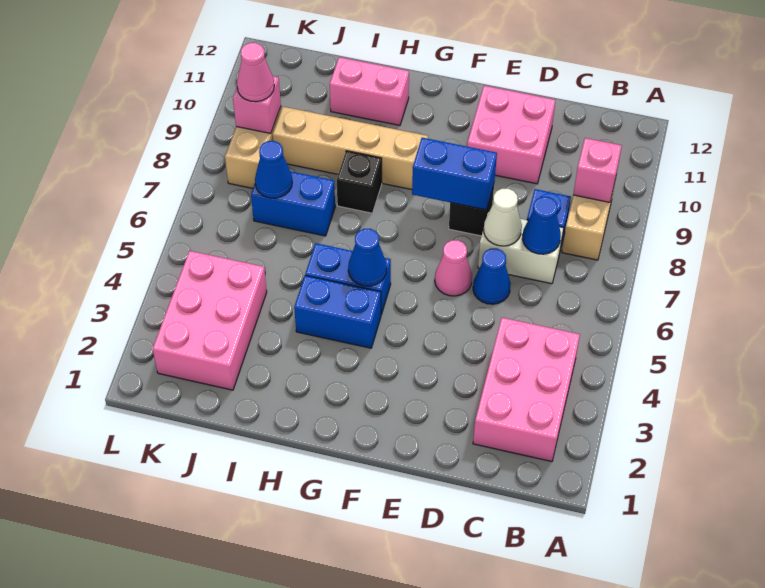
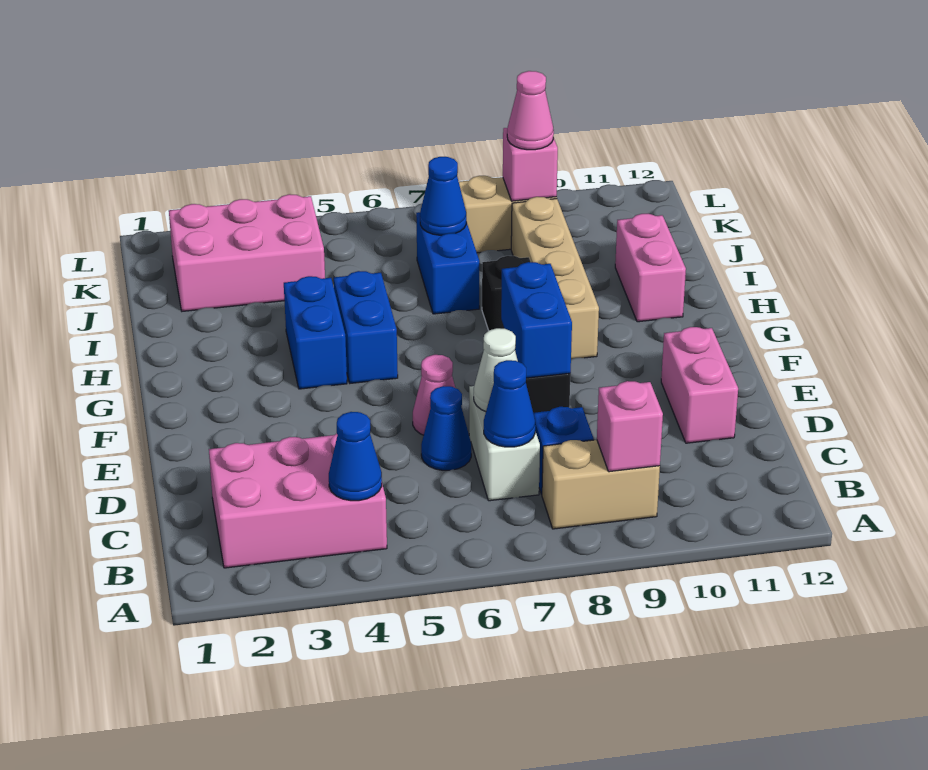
pink 2x2 brick [467,86,555,184] -> pink 1x2 brick [661,327,738,443]
blue 1x1 cone [348,229,387,286] -> blue 1x1 cone moved to [329,412,382,501]

